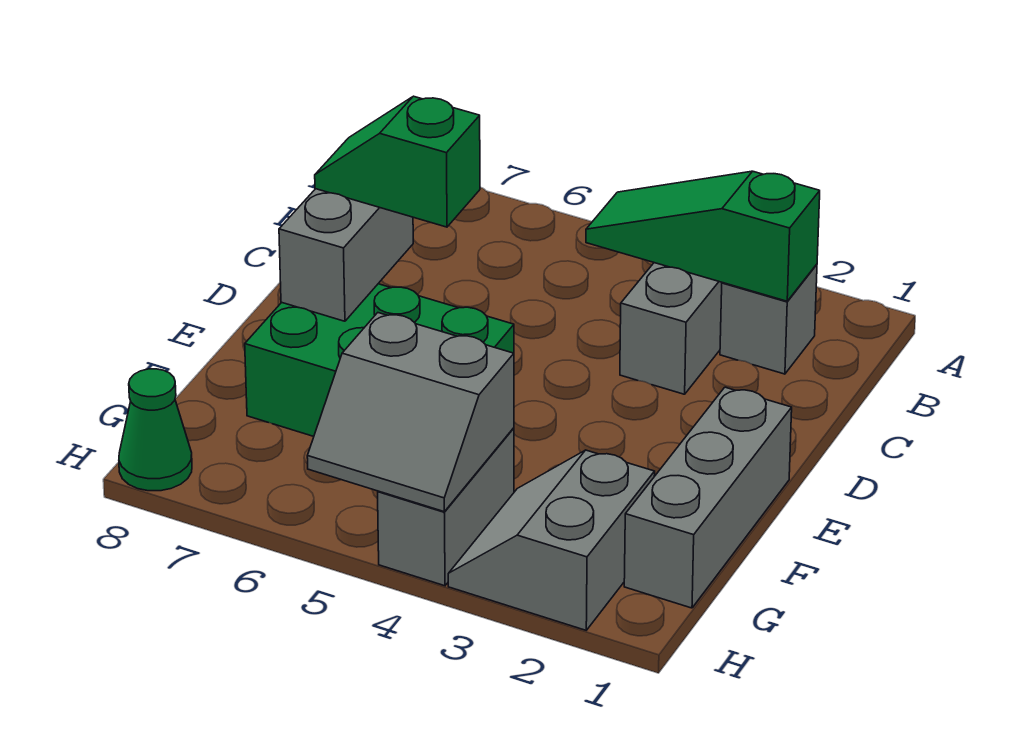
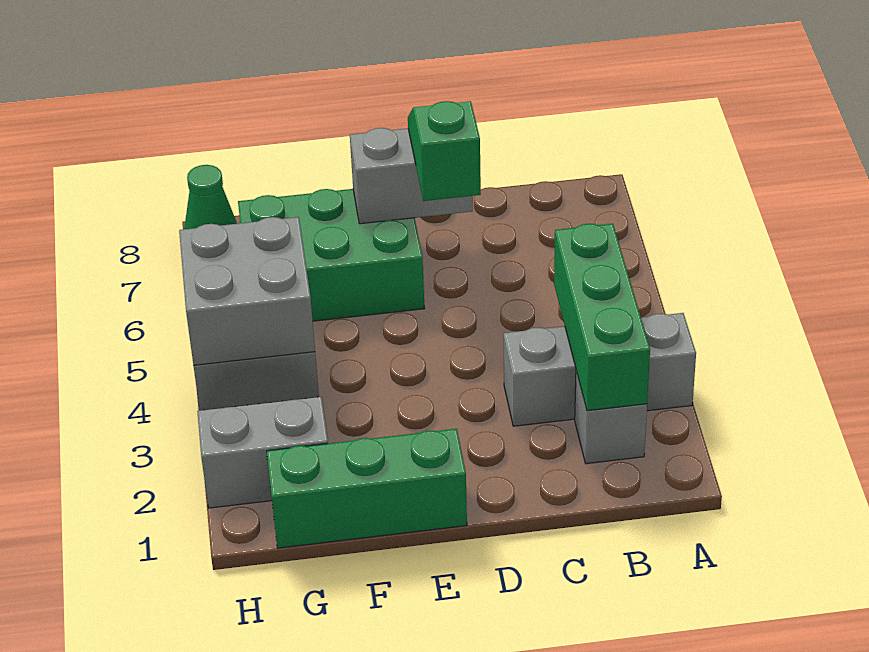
green 1x3 slope [586,171,820,301] -> green 1x3 brick [554,224,650,411]
grey 1x3 brick [624,387,792,608] -> green 1x3 brick [267,429,467,548]
green 2x3 brick [245,284,514,436] -> green 2x3 brick turned to [238,189,425,321]
grey 2x2 slope [307,313,514,511] -> grey 2x2 brick [179,217,315,365]

